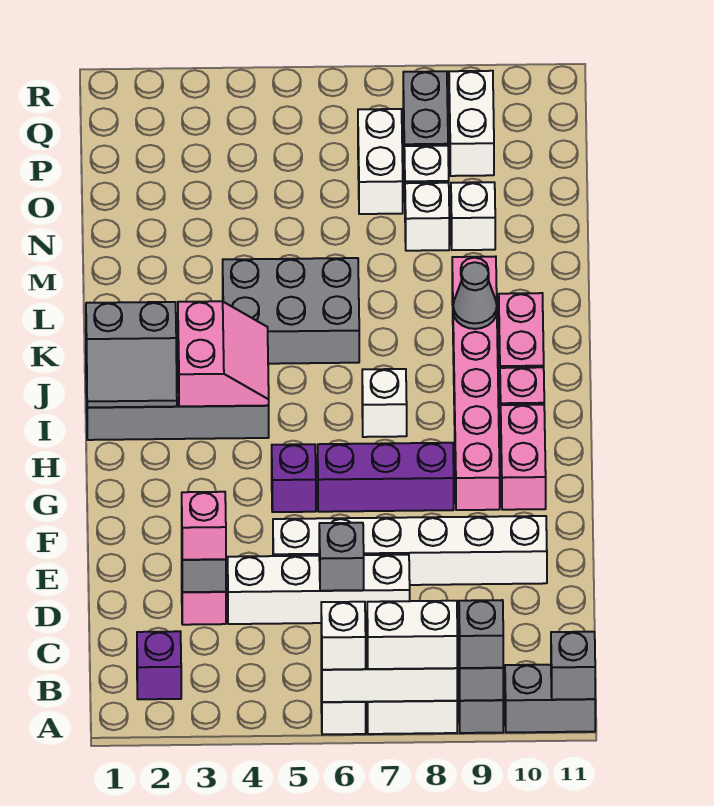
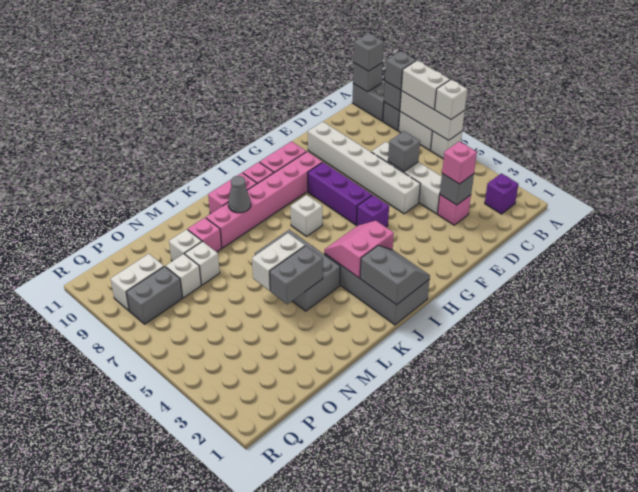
none -> grey 1x1 brick [354,33,384,71]
none -> grey 1x2 brick [270,246,323,304]
none -> pink 1x1 brick [187,218,222,252]
white 1x2 brick [358,109,403,214] -> white 1x2 brick moved to [252,233,305,291]

